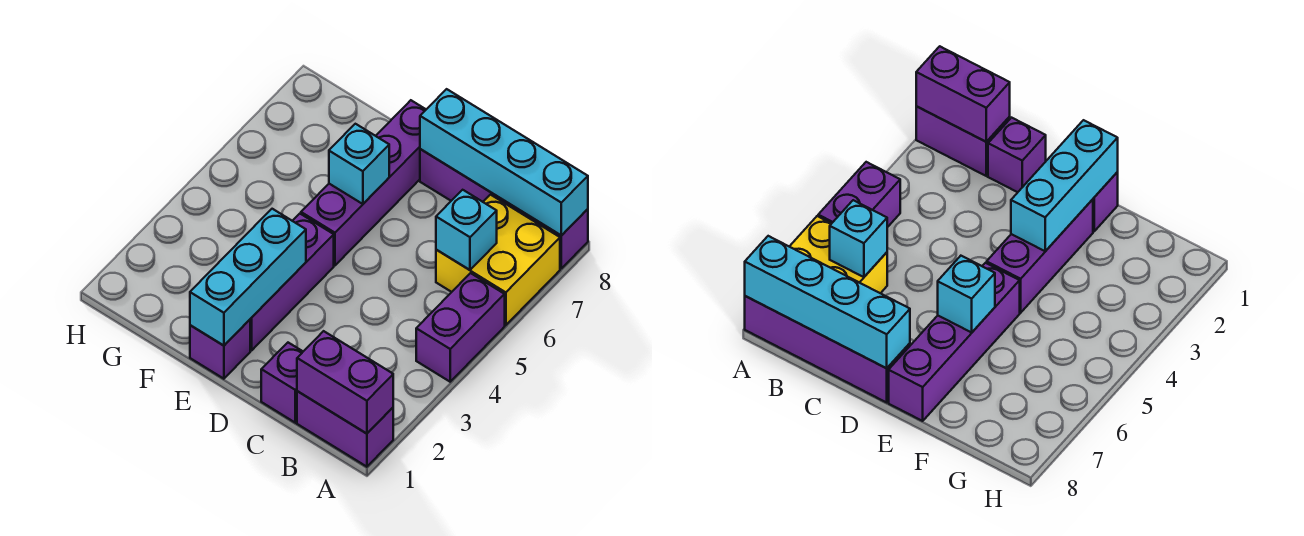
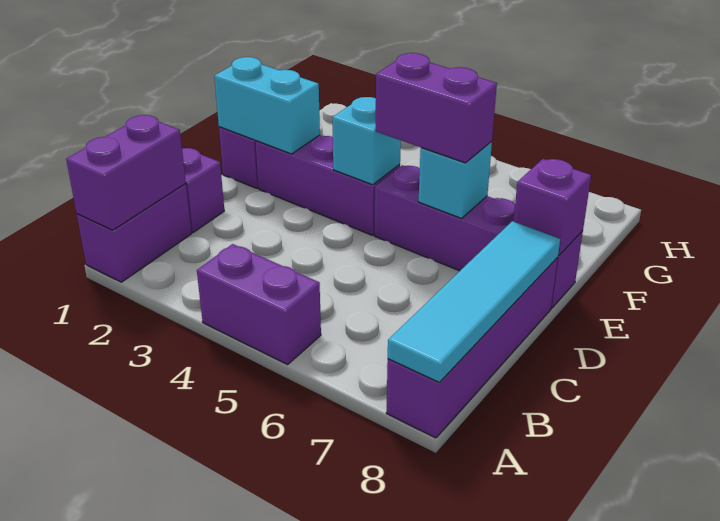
yellow 2x2 brick [436,195,560,325] -> none
cyan 1x4 brick [420,89,588,236] -> cyan 1x4 tile [388,221,560,383]
cyan 1x1 brick [436,190,497,270] -> cyan 1x1 brick moved to [332,97,401,185]
cyan 1x3 brick [190,209,306,346] -> cyan 1x2 brick [214,57,320,154]
none -> purple 1x2 brick [376,53,497,163]
none -> purple 1x1 brick [513,159,591,255]

